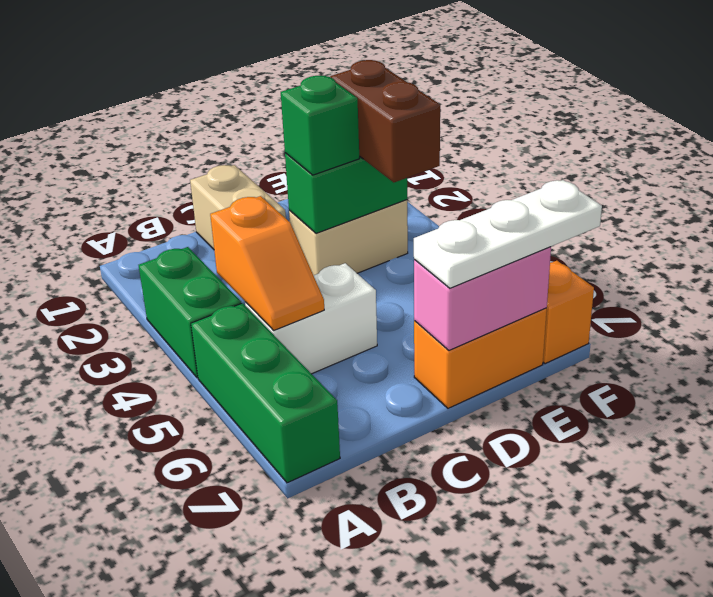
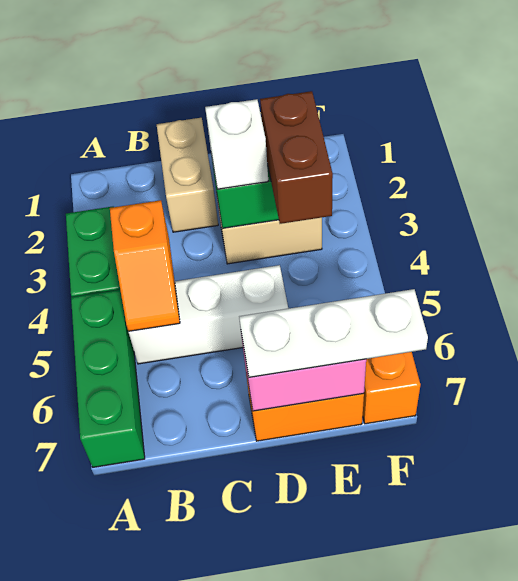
white 1x2 brick [245,263,377,374] -> white 1x3 brick [129,265,288,364]
green 1x1 brick [281,76,359,175] -> white 1x1 brick [205,99,268,189]

